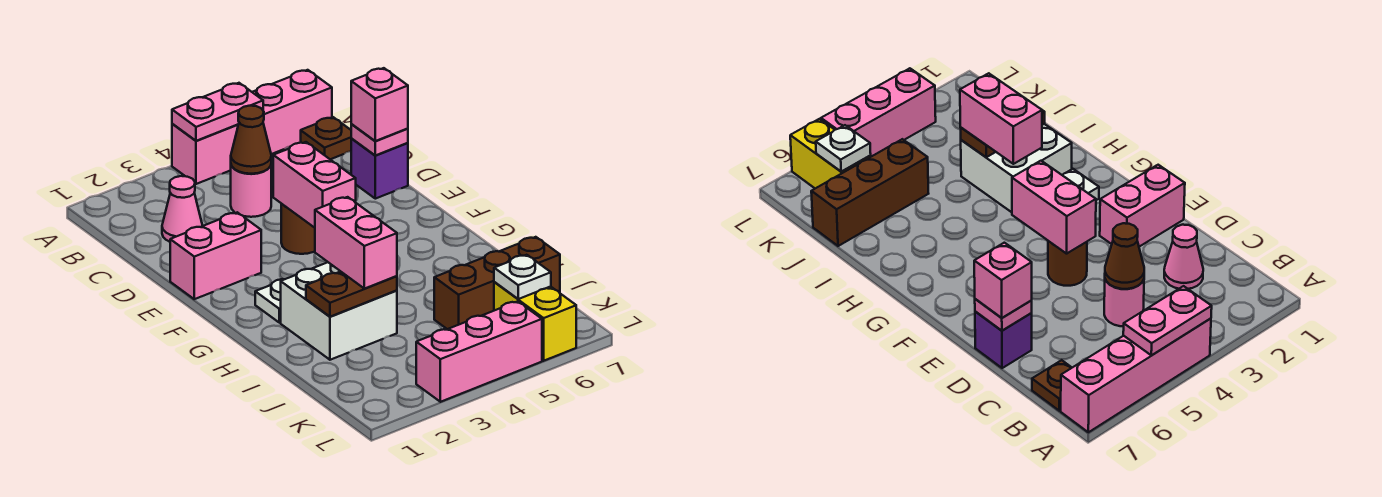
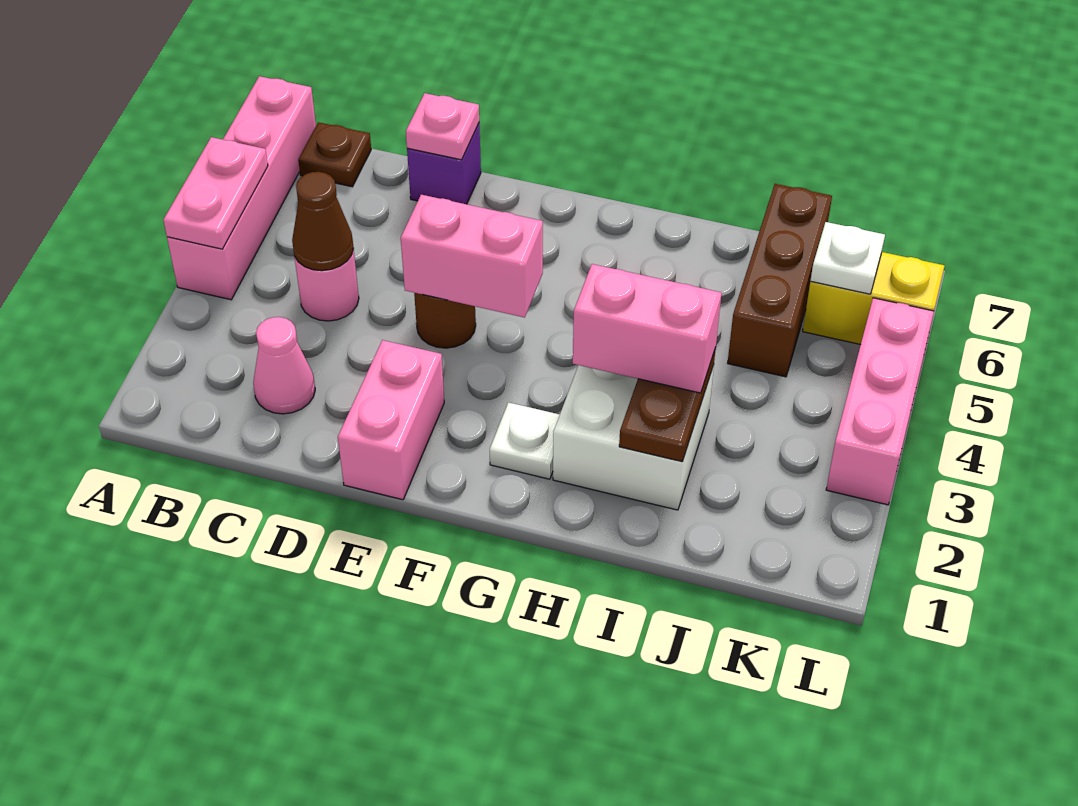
pink 1x1 brick [351,68,408,141] -> none

